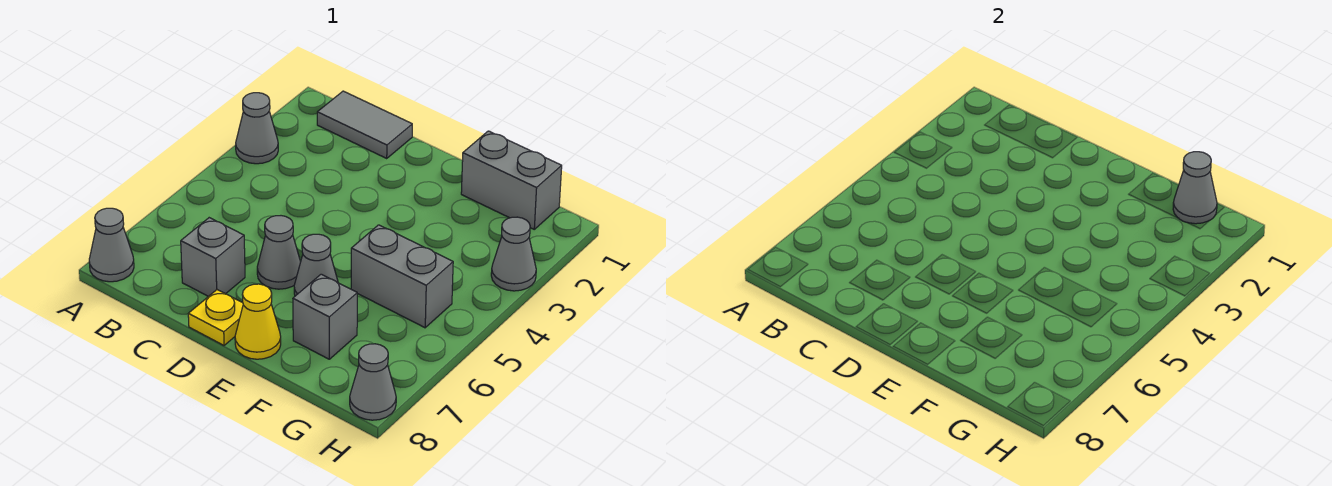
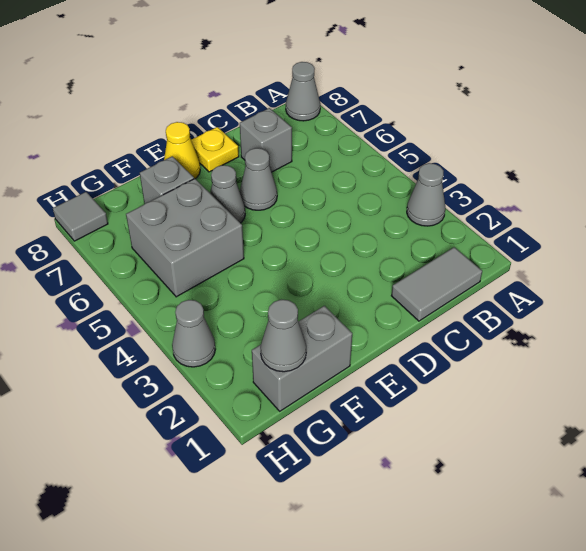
grey 1x2 brick [351,225,453,328] -> grey 2x2 brick [126,179,244,297]
grey 1x1 cone [350,344,396,420] -> grey 1x1 tile [53,192,108,241]

